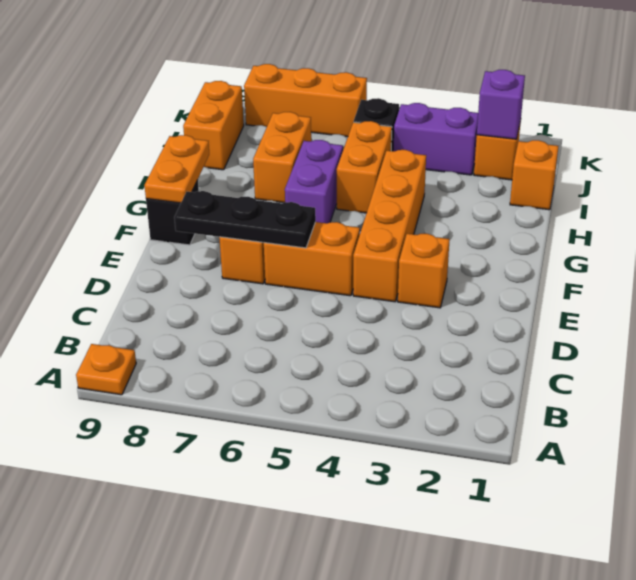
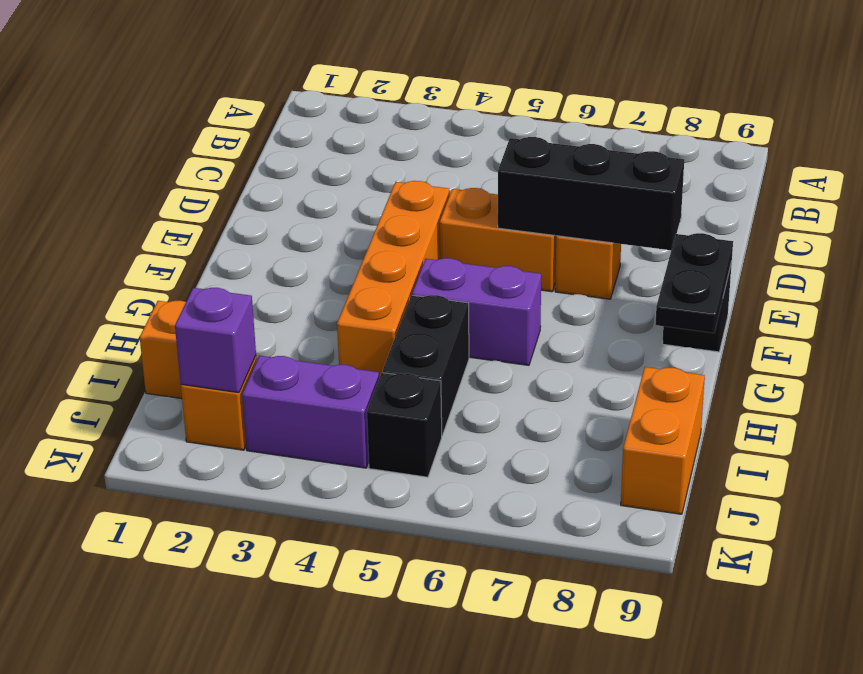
orange 1x1 plate [76,344,136,395] -> none
orange 1x1 brick [398,234,450,308] -> none
black 1x3 plate [174,191,316,248] -> black 1x3 brick [498,137,684,250]
orange 1x2 plate [144,135,209,203] -> black 1x2 plate [655,233,733,333]
purple 1x2 brick [285,140,343,223] -> purple 1x2 brick turned to [412,258,541,365]
orange 1x2 brick [337,121,392,213] -> black 1x2 brick [383,295,469,436]
orange 1x2 brick [253,112,311,203] -> none
orange 1x3 brick [244,64,367,137] -> none

